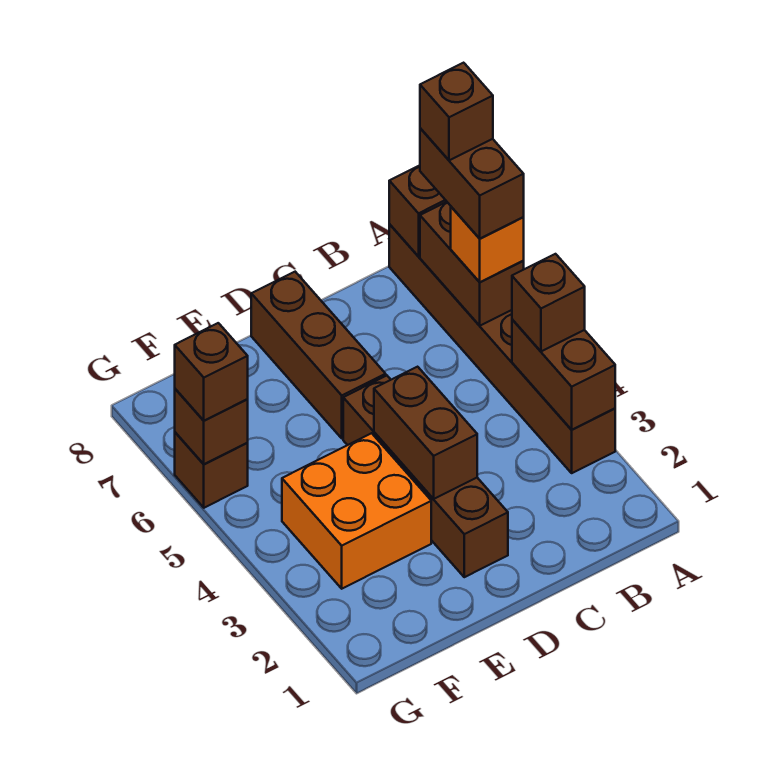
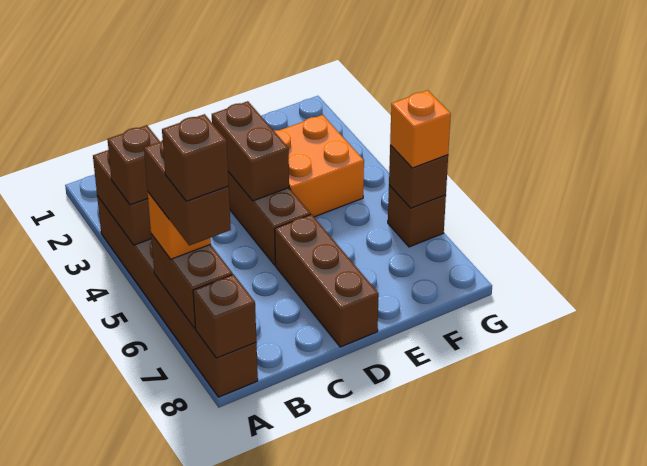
brown 1x1 brick [175,323,248,421] -> orange 1x1 brick [390,90,451,168]

